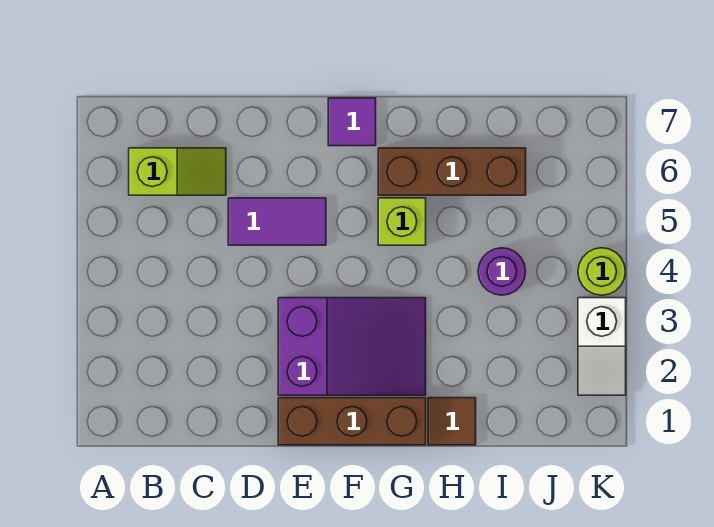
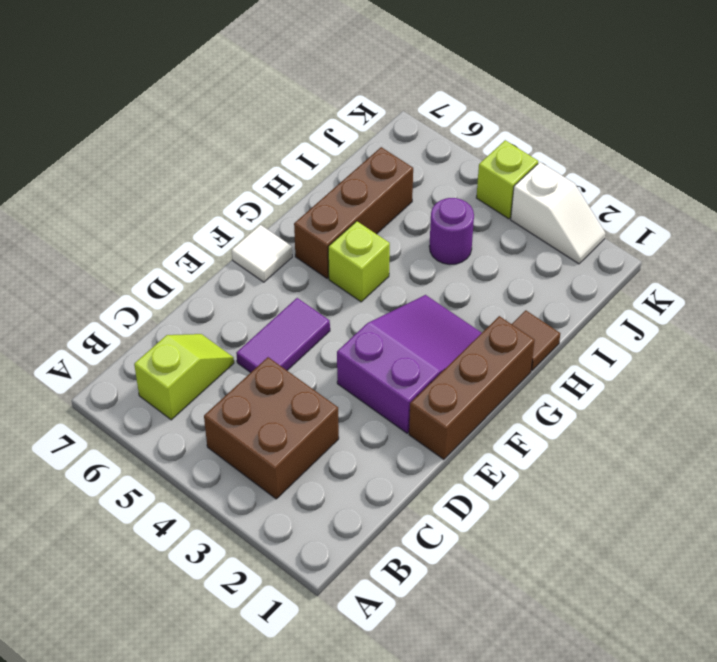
none -> brown 2x2 brick [204,357,339,499]
purple 1x1 tile [328,98,376,146] -> white 1x1 tile [232,225,292,282]
lime 1x1 round brick [578,248,625,295] -> lime 1x1 brick [476,140,538,219]

